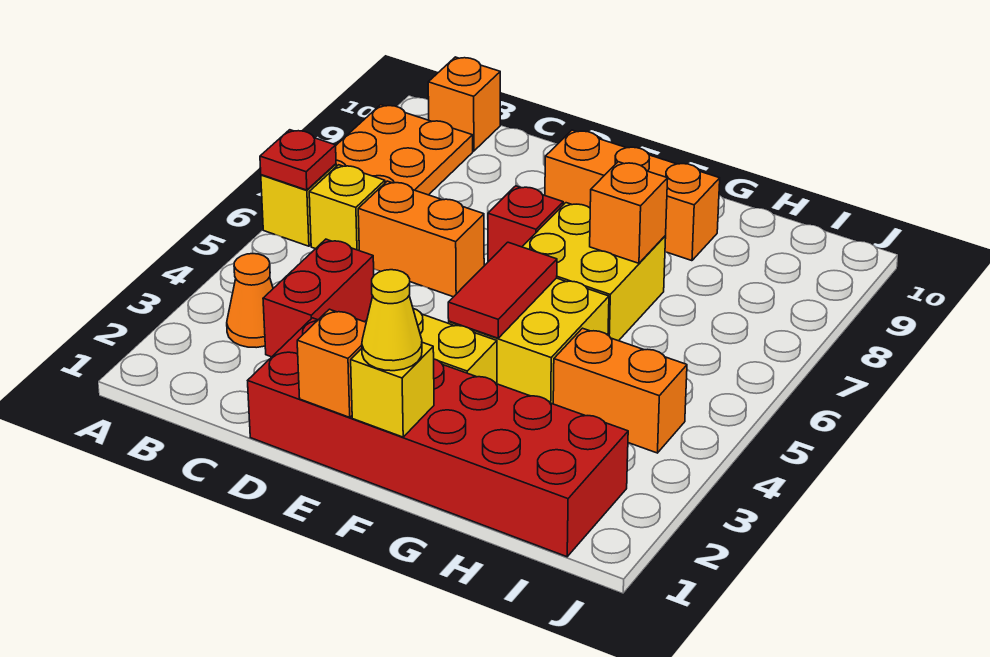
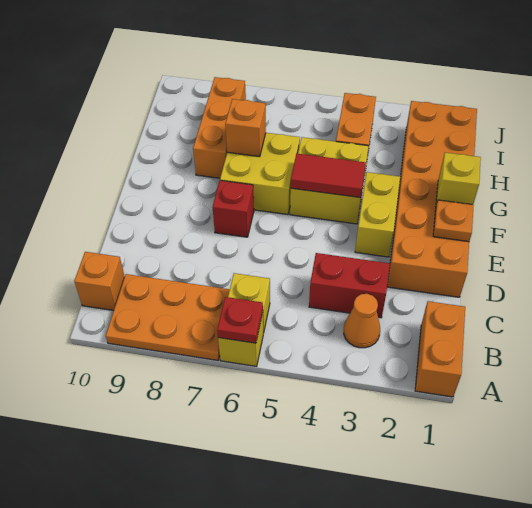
orange 1x2 brick [358,181,484,297] -> orange 1x2 brick moved to [415,301,465,397]
red 2x6 brick [248,318,628,557] -> orange 2x6 brick [387,101,477,297]
orange 1x1 brick [297,309,366,417] -> orange 1x1 plate [433,200,474,242]
orange 1x3 brick [545,130,720,261] -> orange 1x3 brick moved to [193,77,246,178]
yellow 1x1 cone [362,270,422,371] -> none

